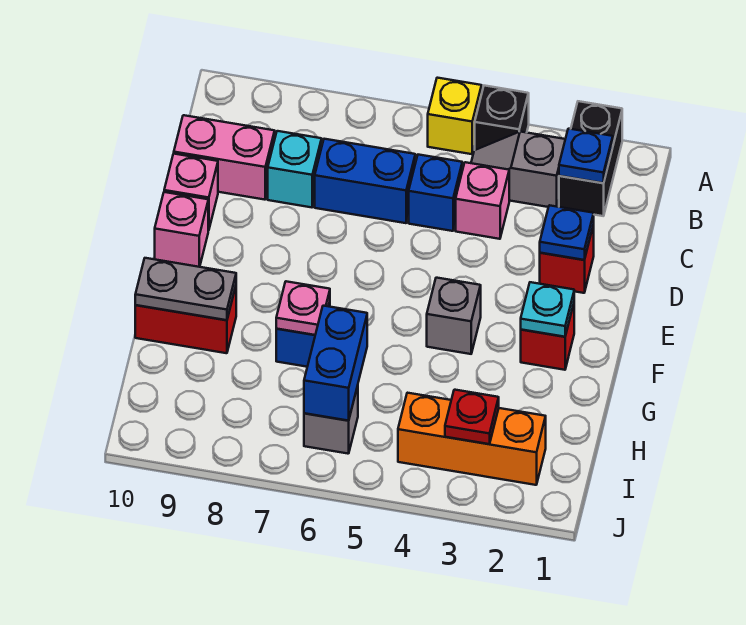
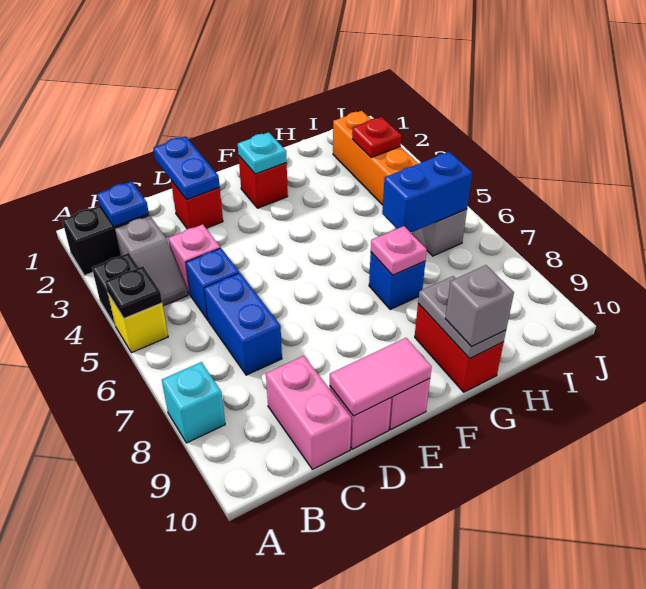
none -> black 1x1 plate [105,266,162,319]
cyan 1x1 brick [268,131,322,207] -> cyan 1x1 brick moved to [162,362,225,443]
blue 1x1 plate [540,205,594,260] -> blue 1x2 plate [153,136,220,200]
none -> pink 1x2 tile [330,338,432,416]
grey 1x1 brick [427,278,481,354] -> grey 1x1 brick moved to [445,265,514,346]

